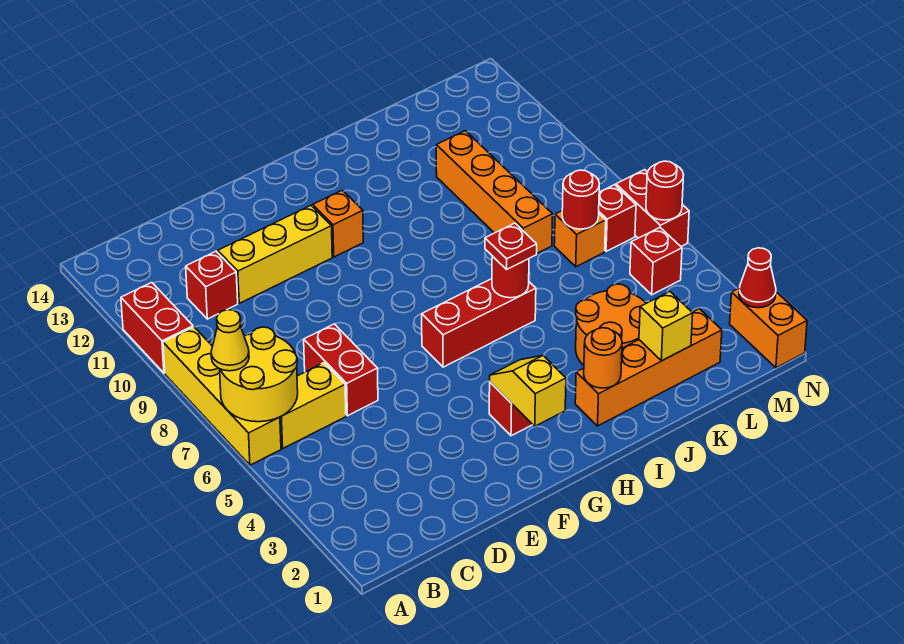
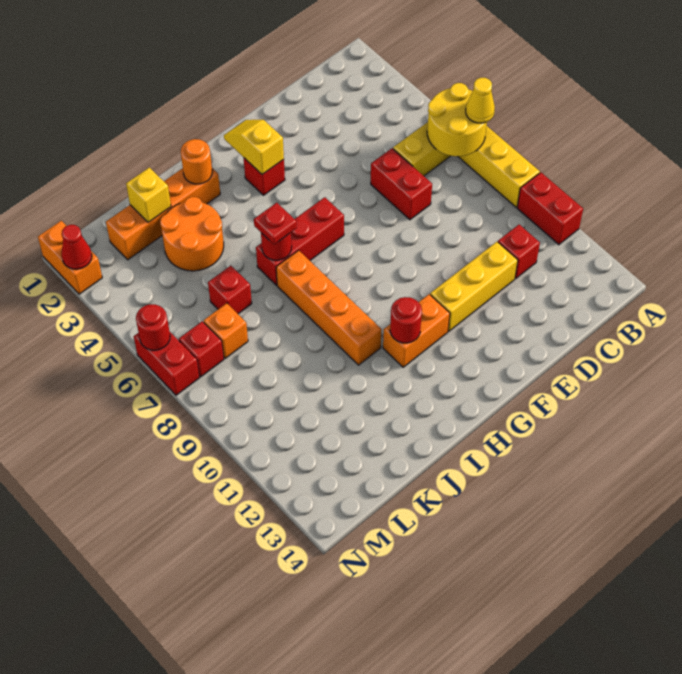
yellow 1x2 slope [490,356,566,426] -> yellow 1x2 slope turned to [224,120,284,174]
orange 1x1 brick [312,190,363,257] -> orange 1x2 brick [383,294,450,367]
orange 1x4 brick [436,131,553,253] -> orange 1x4 brick moved to [276,250,382,365]
red 1x1 round brick [562,170,599,229] -> red 1x1 round brick moved to [390,297,422,343]
red 1x1 brick [630,228,682,295] -> red 1x1 brick moved to [208,266,252,314]

